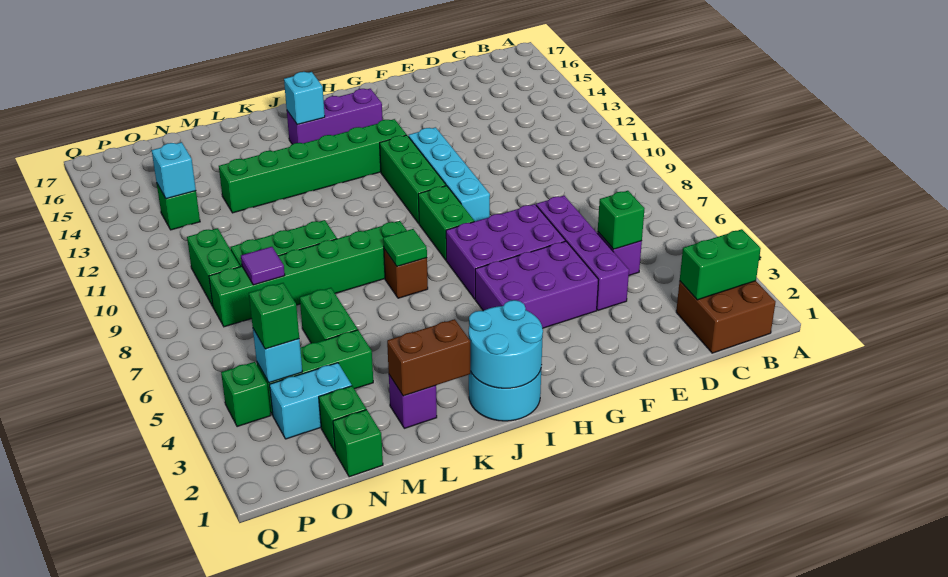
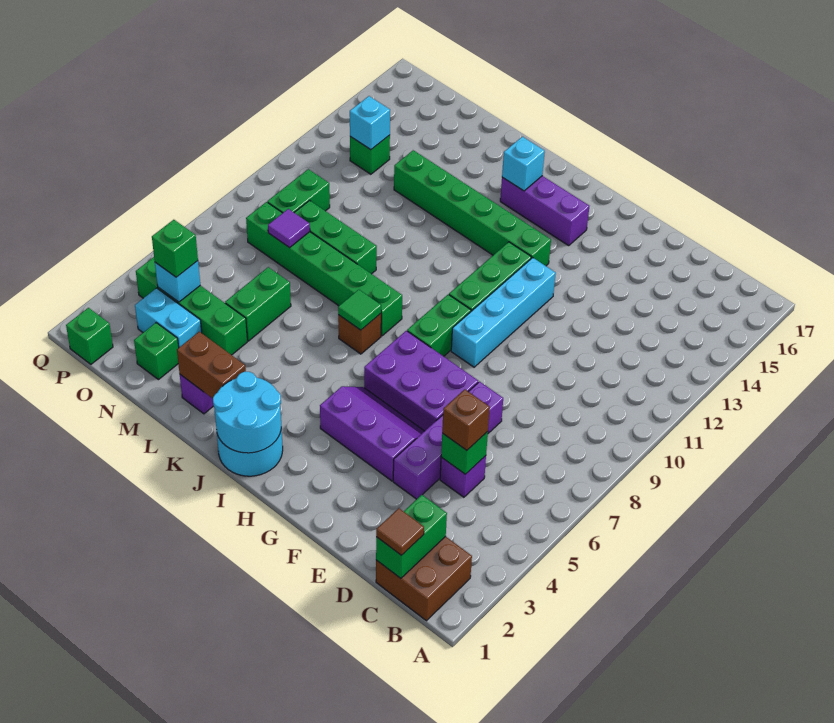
green 1x2 brick [680,229,761,300] -> green 1x2 brick turned to [376,495,447,578]
none -> brown 1x1 tile [376,508,424,555]
none -> brown 1x1 brick [442,389,490,450]
purple 2x3 brick [475,241,598,328] -> purple 2x3 slope [320,386,424,481]
green 1x1 brick [333,410,383,477] -> green 1x1 brick moved to [66,308,113,364]

